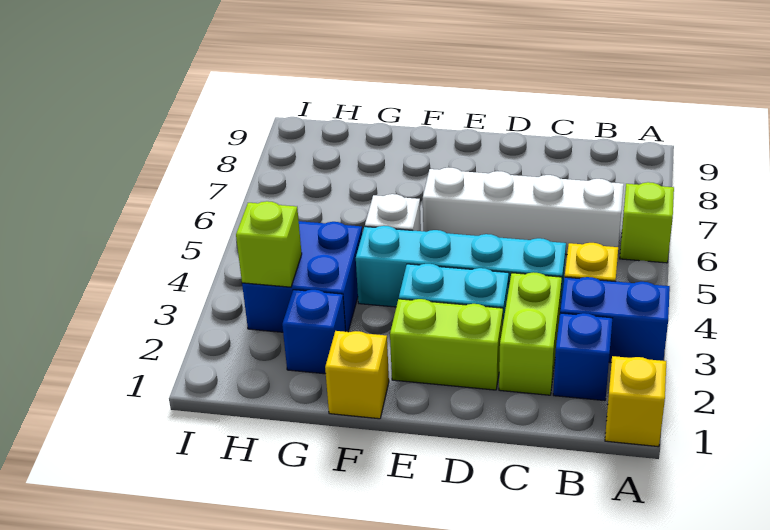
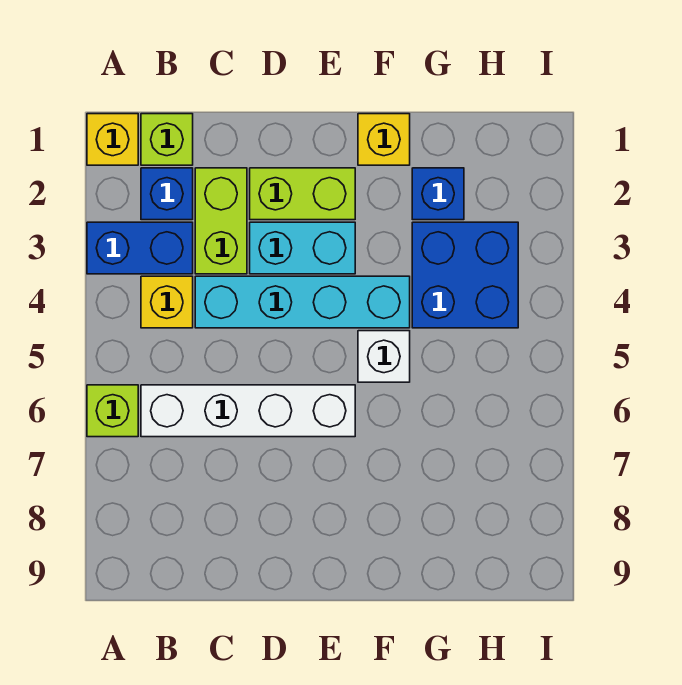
lime 1x1 brick [236,201,302,287] -> lime 1x1 brick moved to [141,114,193,165]

